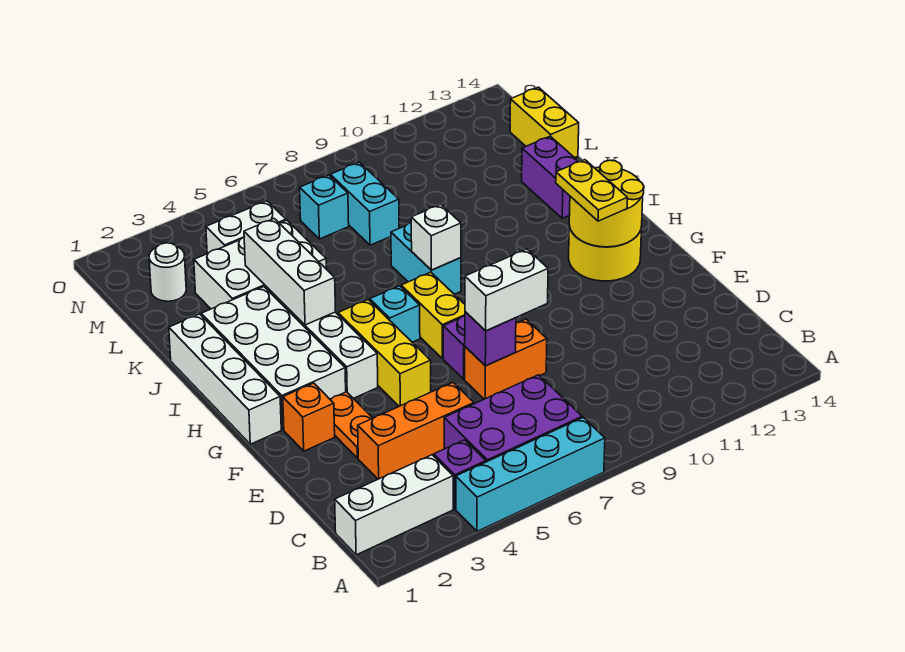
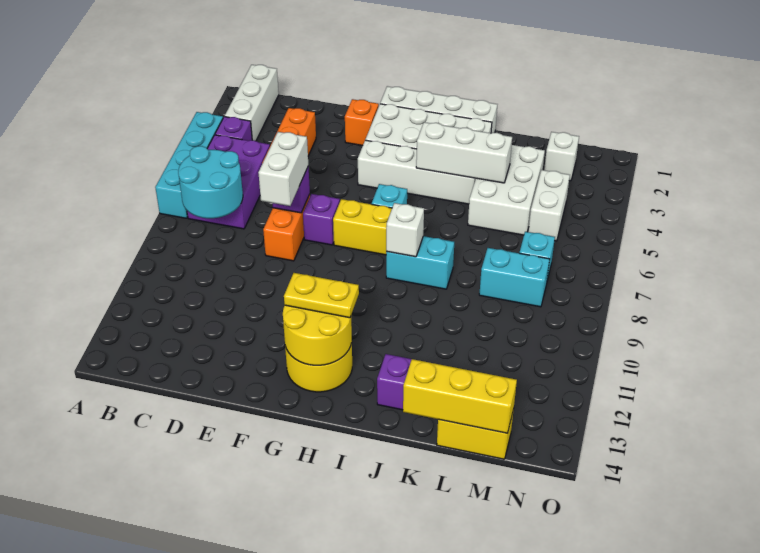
none -> cyan 2x2 round brick [178,146,243,218]
orange 1x2 plate [330,392,372,458] -> none
yellow 1x3 brick [338,300,431,406] -> yellow 1x3 brick moved to [403,359,517,433]
white 1x1 round brick [149,243,186,301] -> white 1x1 brick [544,132,579,181]

